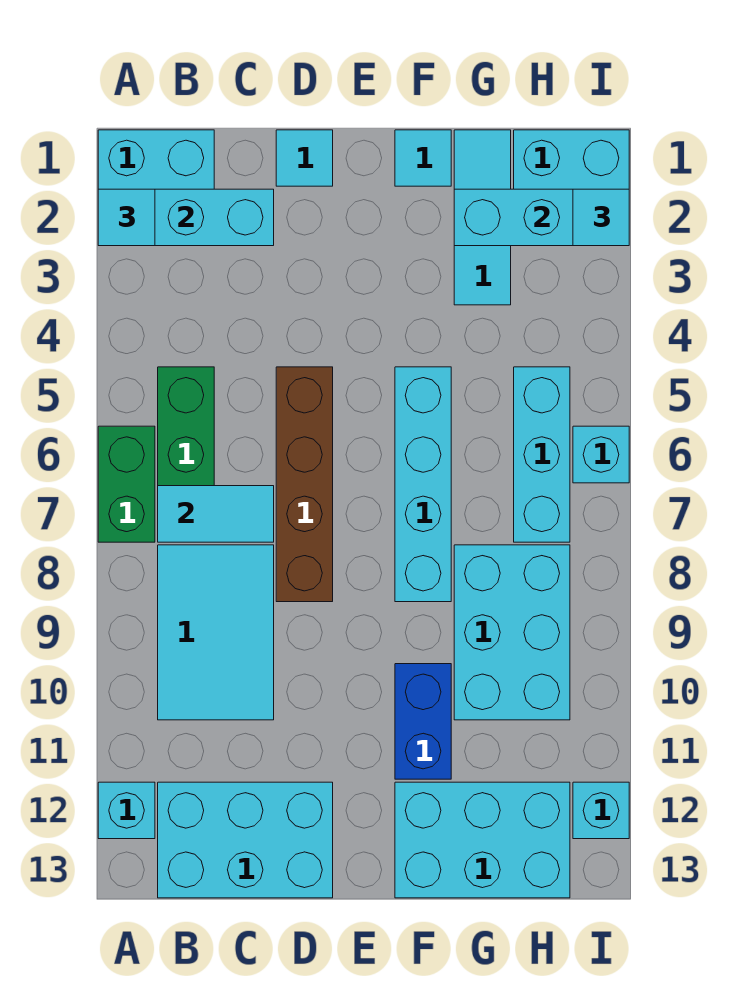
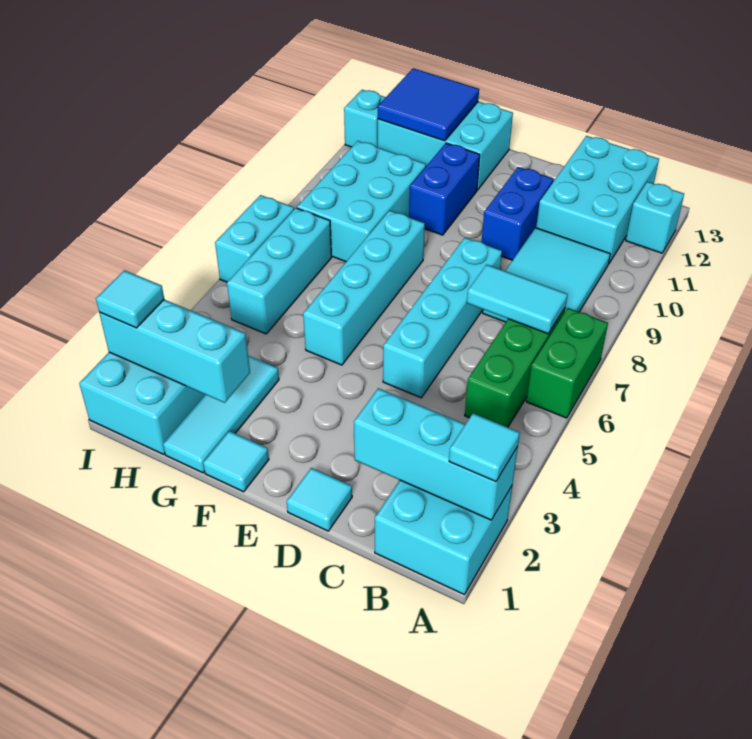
cyan 2x3 brick [158,782,333,898] -> cyan 2x3 brick turned to [536,136,659,264]
brown 1x4 brick [276,367,333,602] -> cyan 1x4 brick [383,238,502,398]
none -> blue 1x2 brick [482,167,553,260]
none -> blue 2x2 tile [378,68,479,141]
cyan 1x1 brick [573,426,629,483] -> cyan 1x2 brick [215,195,294,282]

